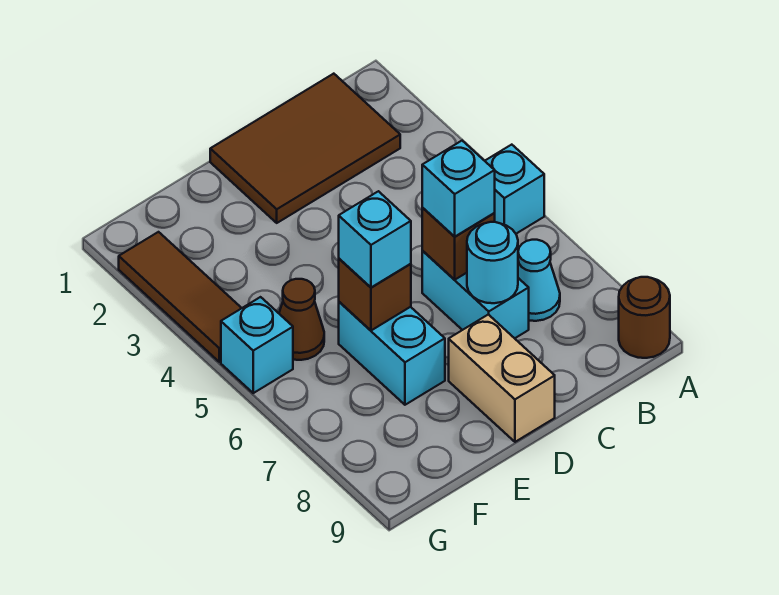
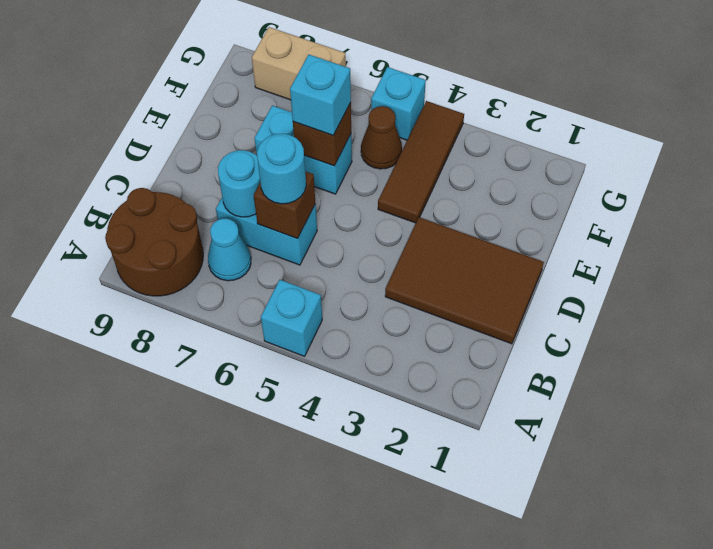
brown 1x1 round brick [619,277,670,358] -> brown 2x2 round brick [105,188,203,296]
brown 2x3 tile [210,74,400,223] -> brown 2x3 tile turned to [385,217,544,344]
cyan 1x1 brick [422,141,495,237] -> cyan 1x1 round brick [257,134,306,204]
tan 1x2 brick [449,314,555,442] -> tan 1x2 brick moved to [252,27,346,100]
brown 1x3 tile [119,232,241,362] -> brown 1x3 tile turned to [378,101,464,223]

